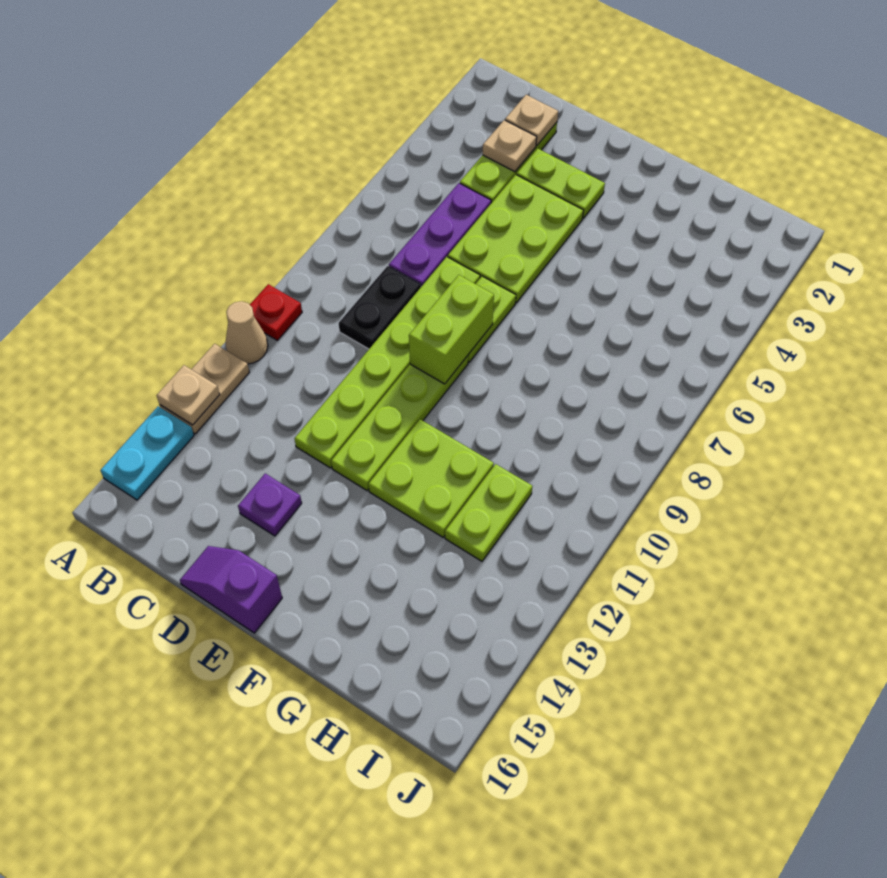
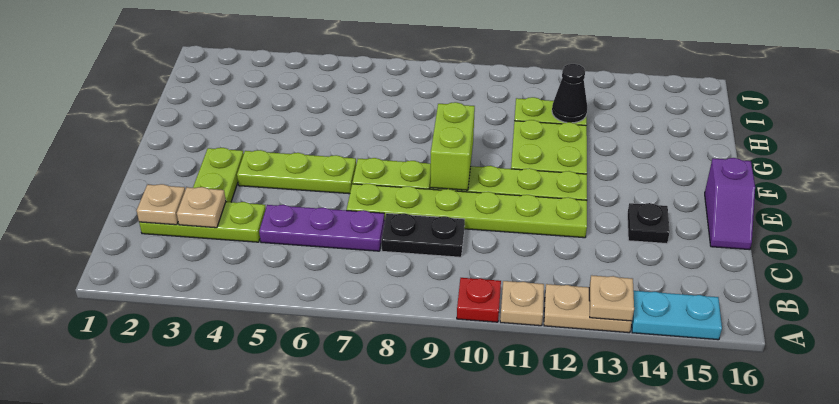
tan 1x1 cone [225,301,268,364] -> tan 1x1 plate [500,281,544,326]
lime 2x3 plate [448,175,584,303] -> lime 1x3 plate [237,150,356,194]
purple 1x1 plate [238,473,302,536] -> black 1x1 plate [627,203,670,244]
lime 1x2 brick [409,275,494,384] -> lime 1x2 brick turned to [430,102,475,190]
none -> black 1x1 cone [552,64,587,123]

